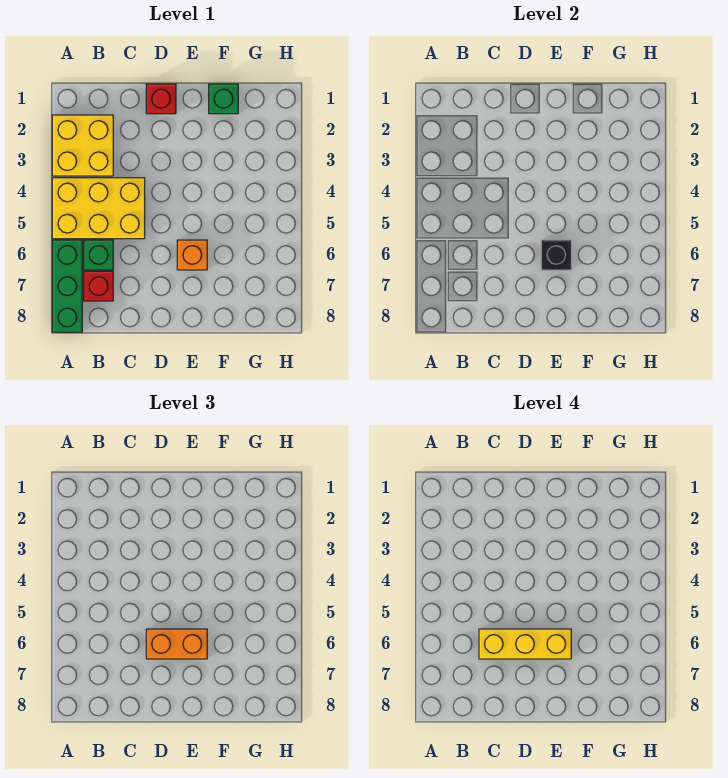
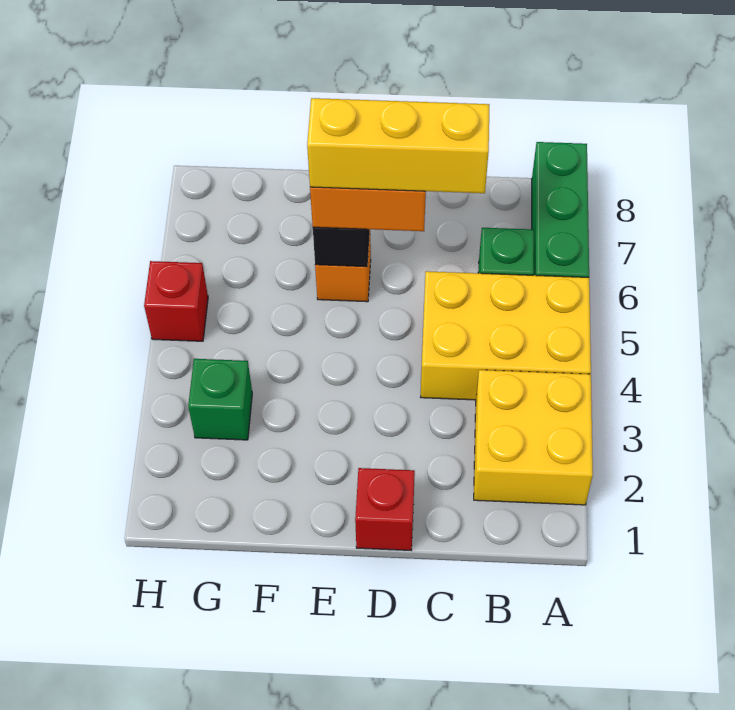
red 1x1 brick [84,271,113,301] -> red 1x1 brick moved to [144,261,208,341]
green 1x1 brick [209,84,238,114] -> green 1x1 brick moved to [188,359,252,440]

